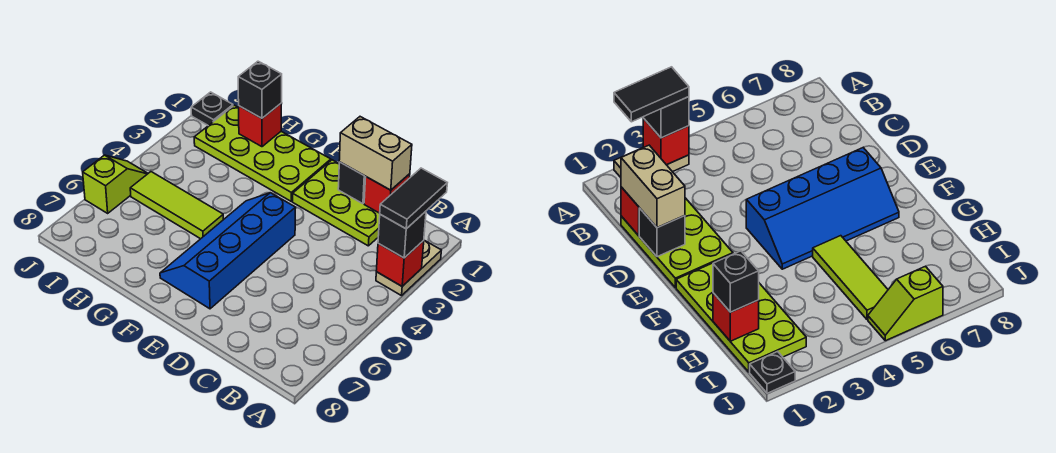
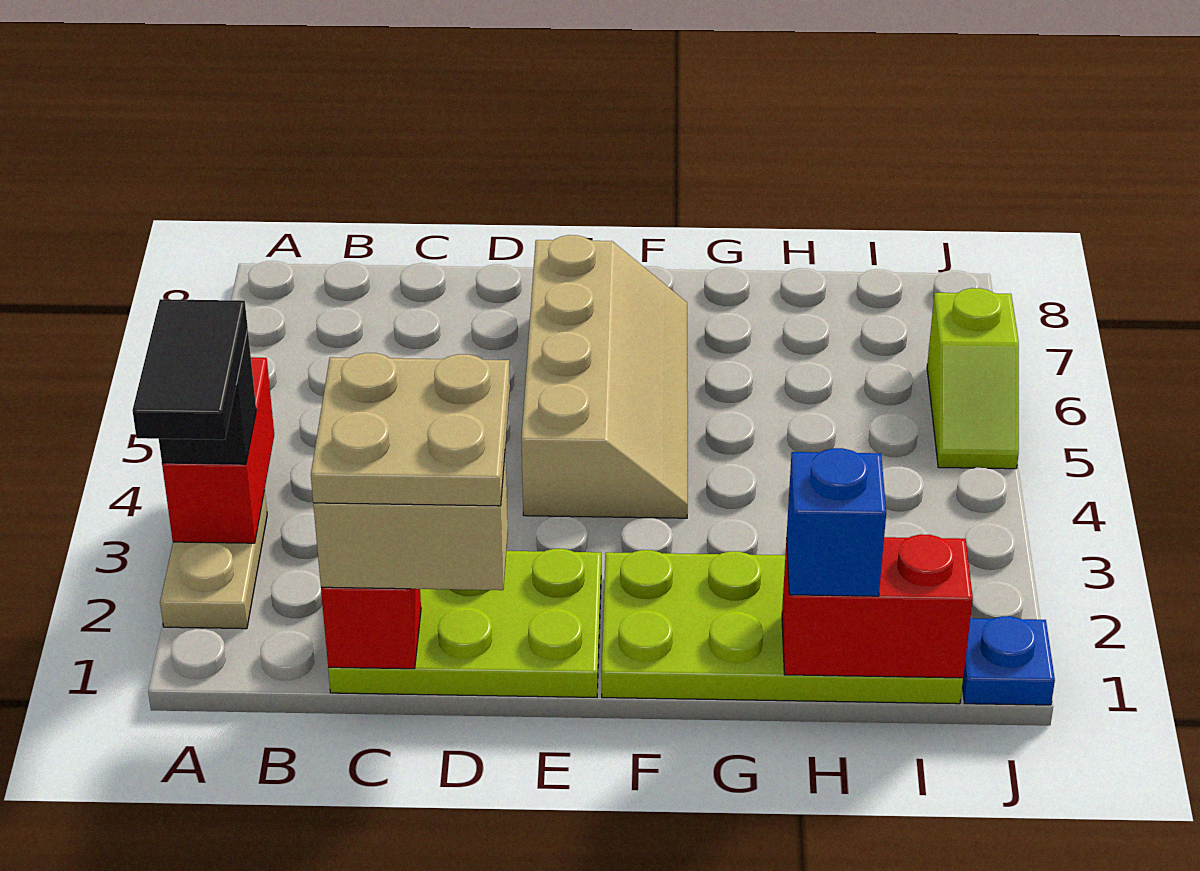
red 1x1 brick [376,241,424,286] -> red 1x2 brick [162,357,274,543]
none -> tan 2x2 plate [311,353,510,506]
black 1x1 brick [338,162,366,204] -> none
blue 2x4 slope [160,193,296,309] -> tan 2x4 slope [521,235,688,518]
lime 1x3 tile [130,172,223,239] -> none
red 1x1 brick [239,103,282,147] -> red 1x2 brick [782,534,973,678]
black 1x1 brick [238,61,282,118] -> blue 1x1 brick [787,448,886,596]
black 1x1 plate [191,92,233,126] -> blue 1x1 plate [962,616,1055,705]

